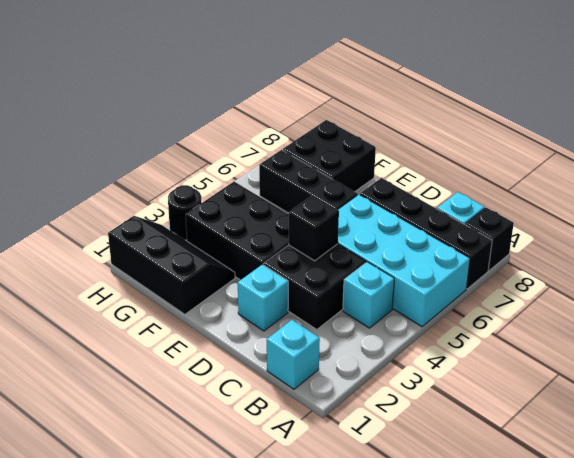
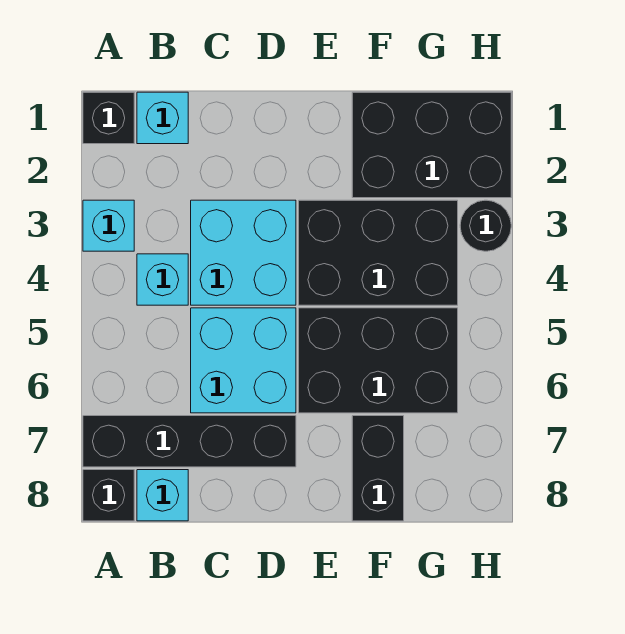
cyan 2x4 brick [338,195,470,327] -> cyan 2x2 brick [191,308,296,413]
black 2x2 brick [263,244,366,330] -> cyan 2x2 brick [191,200,296,305]
cyan 1x1 brick [238,265,288,331] -> cyan 1x1 brick moved to [83,200,134,251]
black 1x1 brick [289,195,339,261] -> black 1x1 brick moved to [83,92,134,144]
black 1x3 brick [259,150,358,213] -> black 2x3 brick [299,308,458,413]
black 2x3 slope [108,216,235,314] -> black 2x3 brick [352,92,511,198]
black 2x2 brick [283,120,376,192] -> black 1x2 brick [352,416,404,521]

